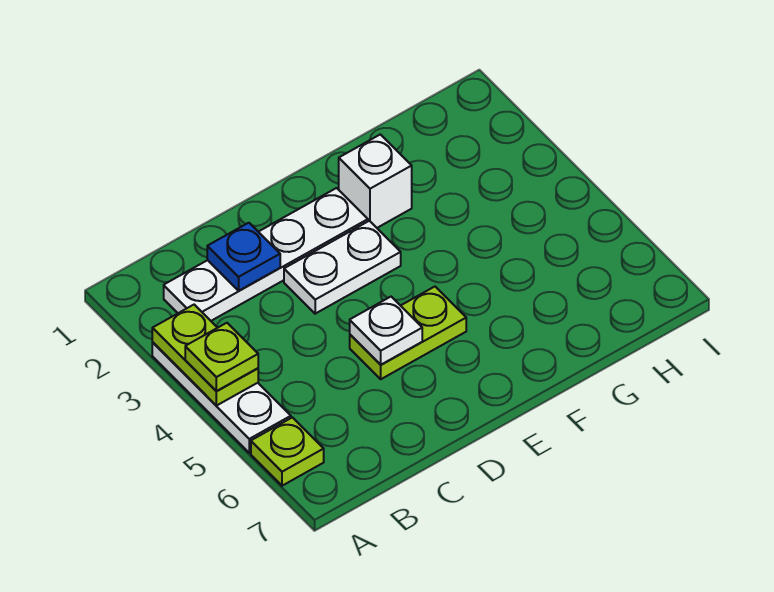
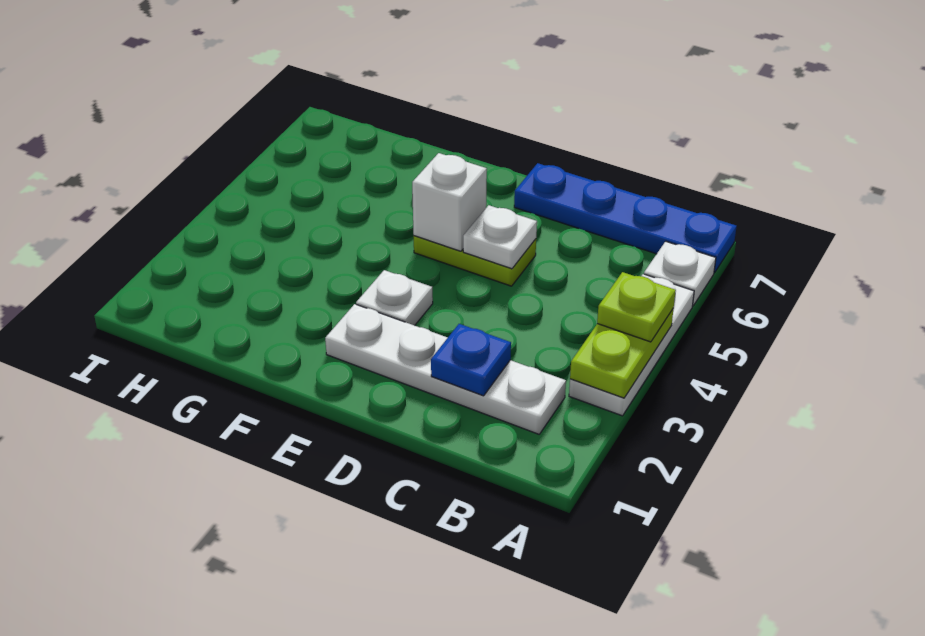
lime 1x1 plate [251,417,324,486] -> white 1x1 plate [644,241,716,306]
none -> blue 1x4 plate [514,163,737,273]
white 1x2 plate [284,221,401,314] -> white 1x1 plate [356,270,433,325]
white 1x1 brick [339,134,412,228] -> white 1x1 brick moved to [412,153,487,251]

